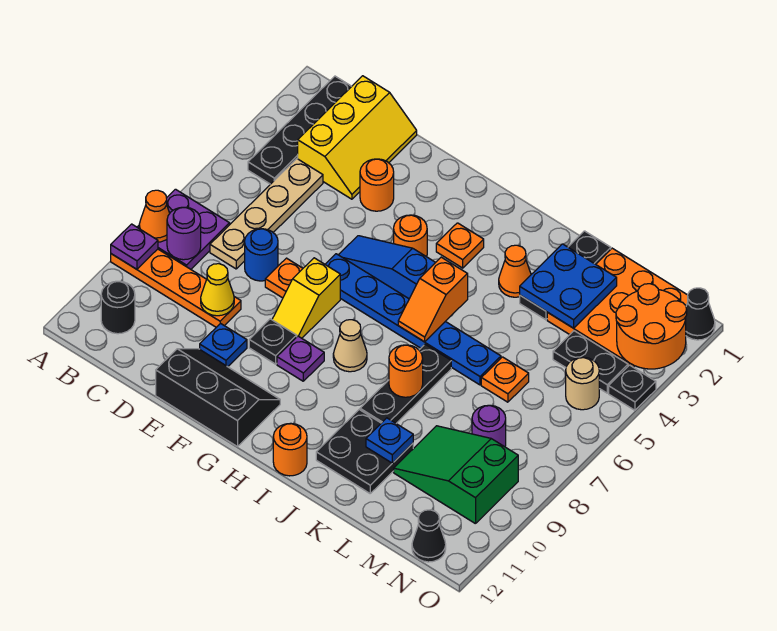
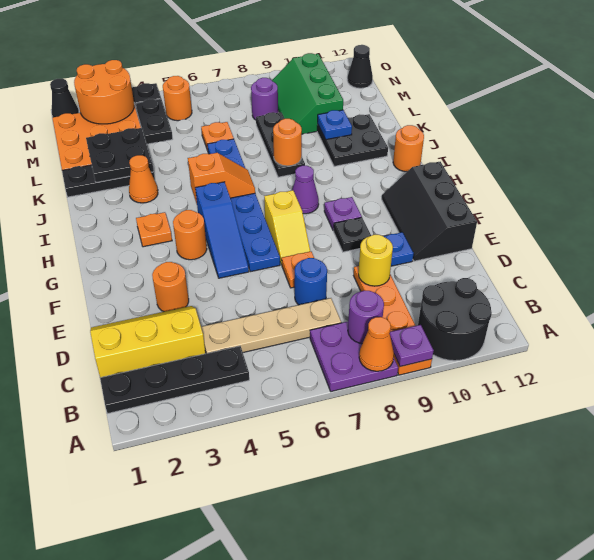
black 1x1 round brick [101,281,135,334] -> black 2x2 round brick [418,278,492,361]
yellow 1x1 cone [201,264,234,316] -> yellow 1x1 round brick [358,235,393,286]
yellow 1x2 slope [272,258,340,338] -> yellow 1x2 slope turned to [264,190,310,265]
tan 1x1 cone [333,320,367,372] -> purple 1x1 cone [293,166,319,214]
black 1x3 plate [360,344,451,423] -> black 1x3 plate turned to [256,112,305,177]
blue 2x2 plate [520,244,617,328] -> black 2x2 plate [86,128,154,182]
green 2x3 slope [394,426,518,524] -> green 2x3 slope turned to [272,53,343,134]
tan 1x1 round brick [566,357,599,410] -> orange 1x1 round brick [163,76,192,121]

